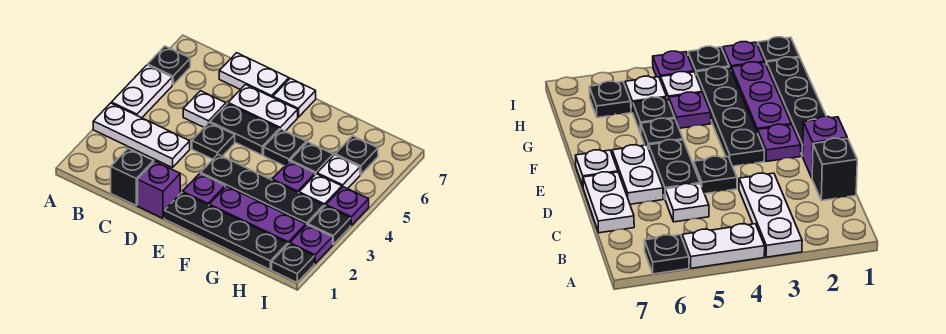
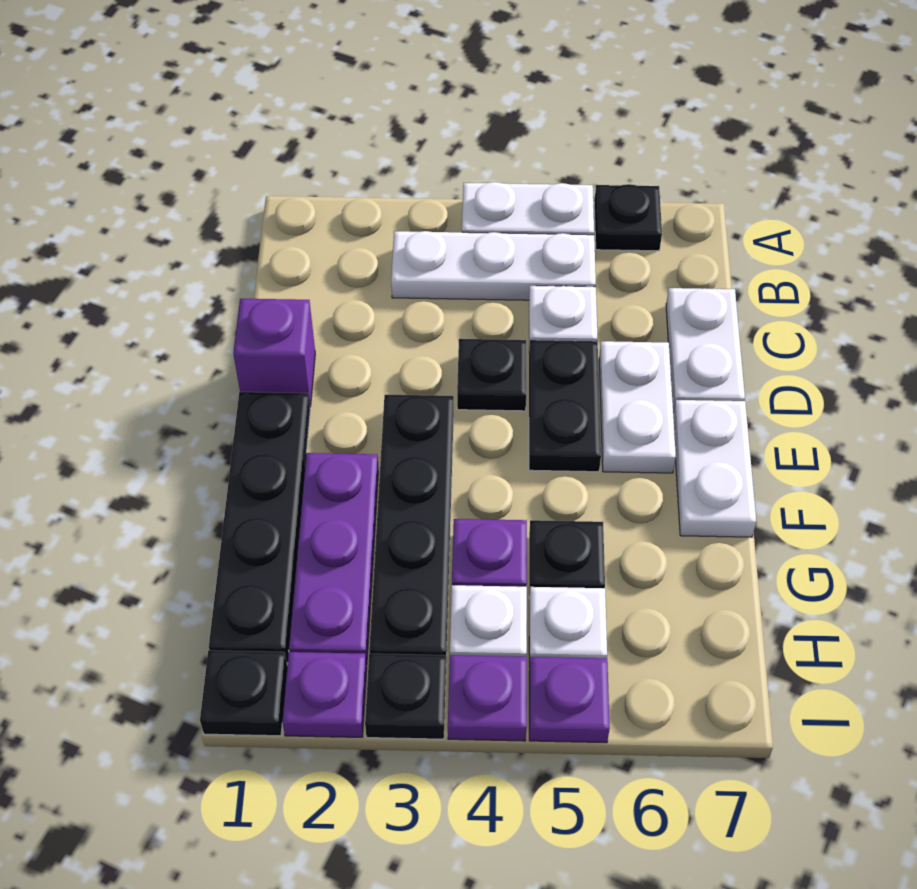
white 1x3 plate [93,103,190,168] -> white 1x3 plate turned to [391,231,596,300]
black 1x1 brick [111,149,154,205] -> none
purple 1x1 plate [183,173,225,205] -> purple 1x1 plate moved to [529,657,610,743]
white 1x1 plate [273,78,316,117] -> white 1x2 plate [673,400,756,537]
black 1x1 plate [264,129,306,166] -> none
black 1x1 plate [335,136,378,175] -> none

